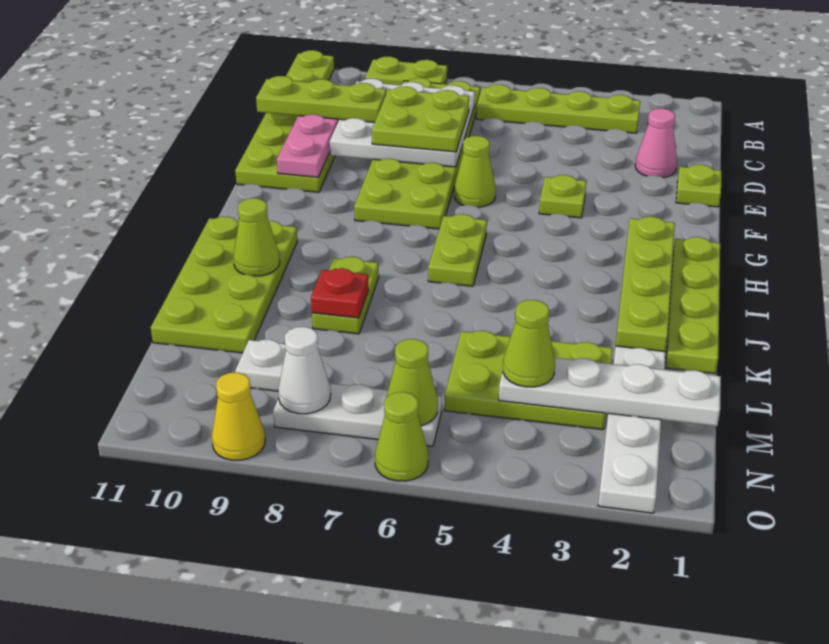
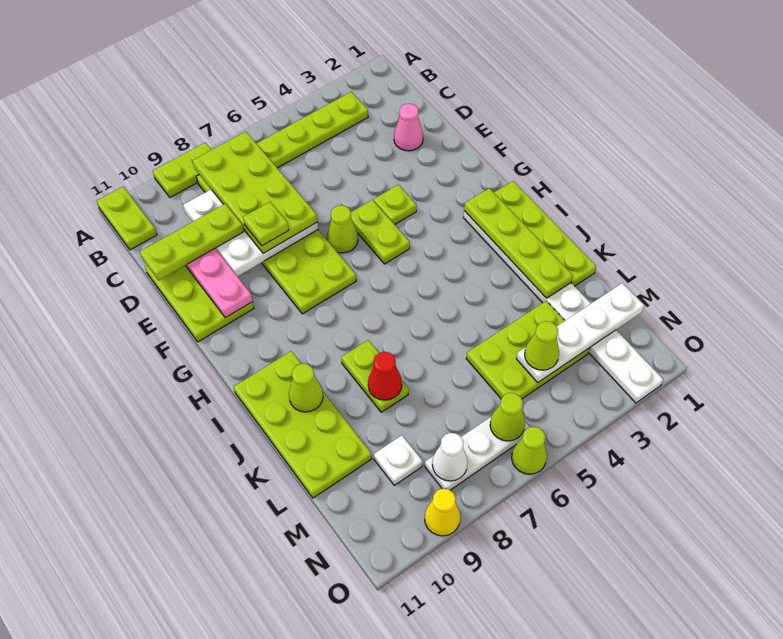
lime 2x2 plate [372,86,469,152] -> lime 2x4 plate [193,132,317,253]
lime 1x1 plate [676,165,721,207] -> lime 1x1 plate moved to [243,202,289,246]
lime 1x2 plate [428,214,487,286] -> lime 1x2 plate moved to [351,200,410,264]
red 1x1 plate [311,268,369,318] -> red 1x1 cone [368,352,402,400]

